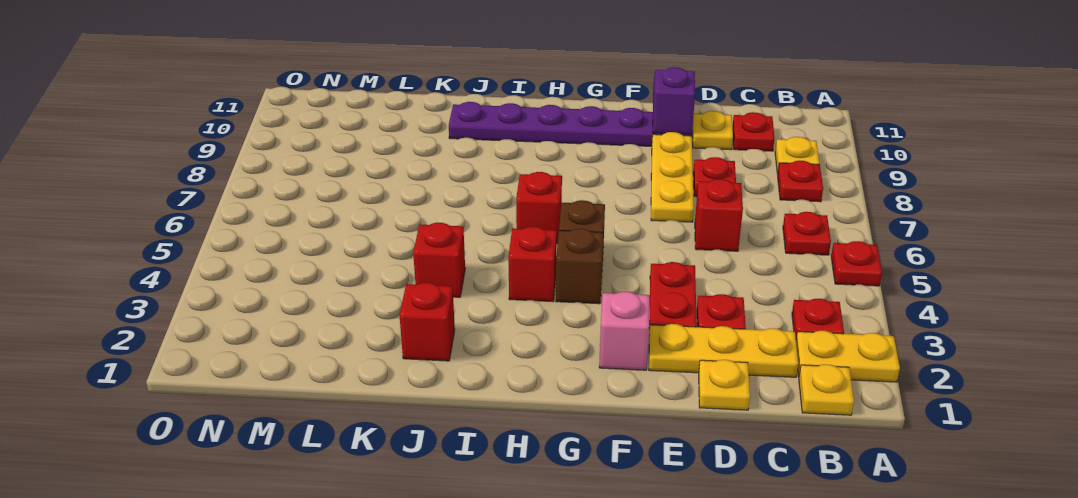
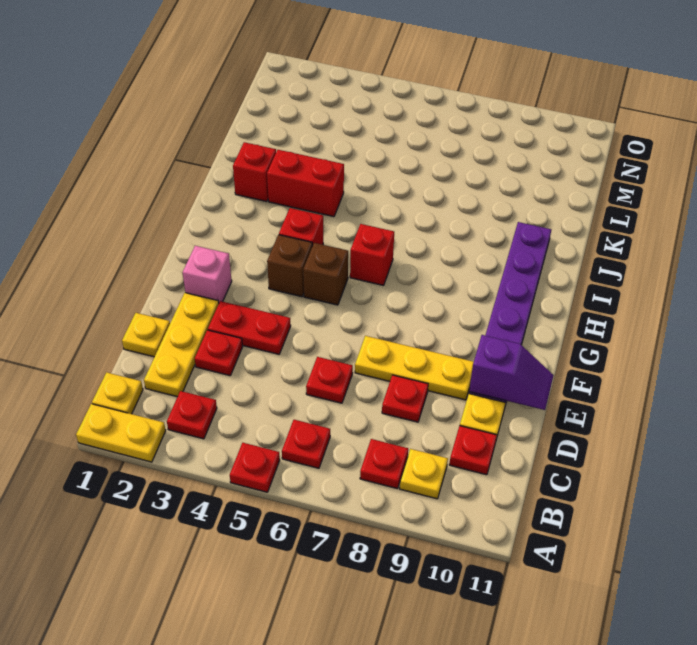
yellow 1x2 plate [796,331,900,382] -> yellow 1x2 plate turned to [76,404,166,462]
red 1x1 brick [695,179,743,251] -> red 1x1 plate [306,357,353,403]
red 1x1 brick [413,223,465,297] -> red 1x2 brick [267,150,344,217]

